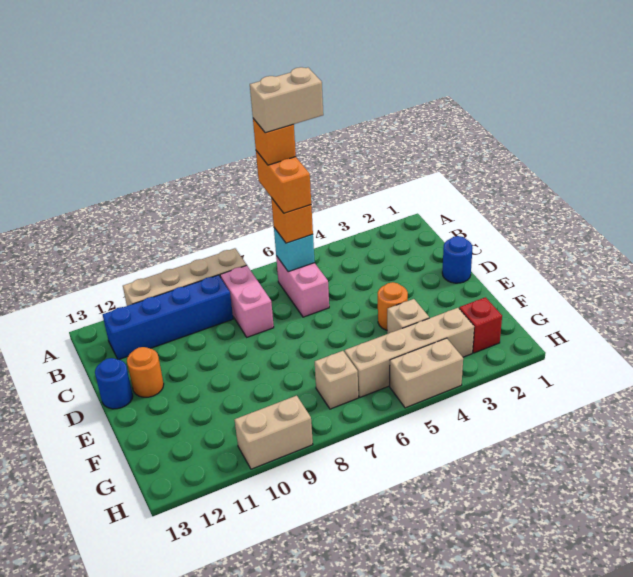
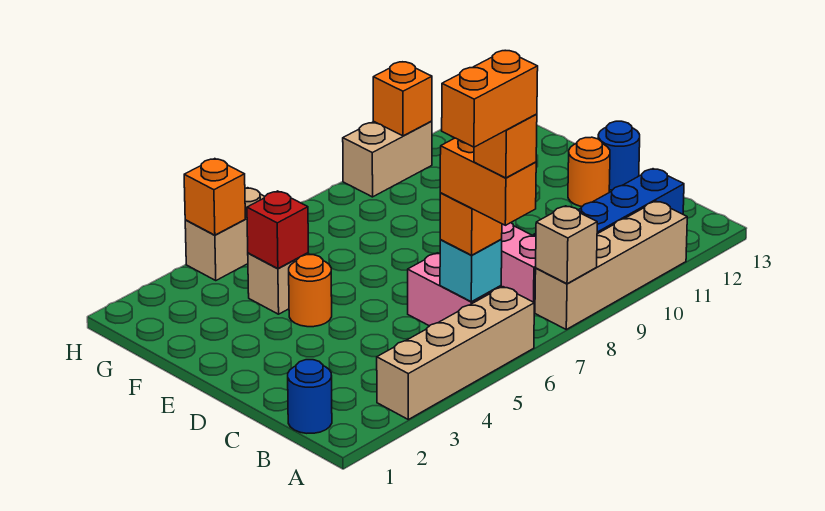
tan 1x2 brick [250,67,323,133] -> orange 1x2 brick [442,51,538,147]
blue 1x1 round brick [442,236,472,283] -> blue 1x1 round brick moved to [288,360,332,433]
red 1x1 brick [459,297,502,353] -> red 1x1 brick moved to [247,191,308,269]
tan 1x4 brick [345,308,474,397] -> tan 1x4 brick moved to [377,287,534,419]
tan 1x1 brick [315,351,358,409] -> tan 1x1 brick moved to [536,206,597,284]
none -> orange 1x1 brick [184,159,245,235]
none -> orange 1x1 brick [373,62,432,136]

